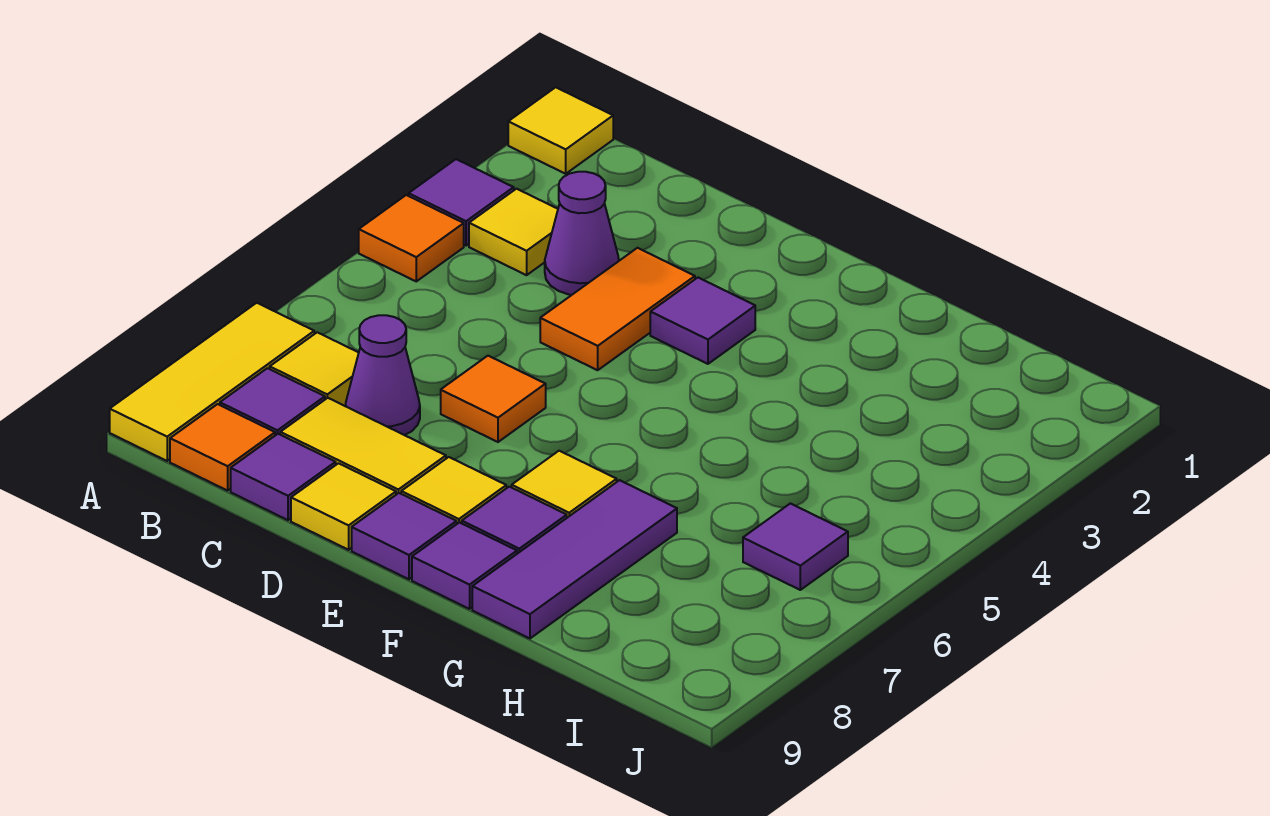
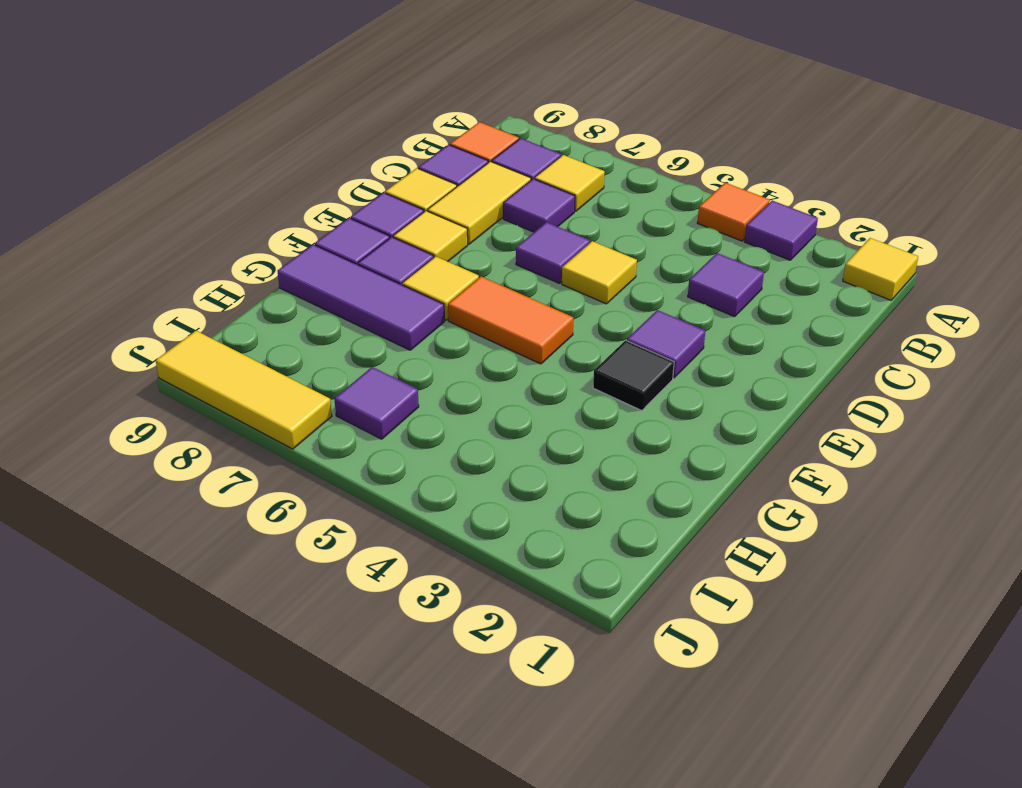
yellow 1x3 tile [110,303,314,461] -> yellow 1x3 tile moved to [156,331,332,449]
yellow 1x1 tile [469,189,558,275] -> yellow 1x1 tile moved to [562,241,637,304]
purple 1x1 cone [545,172,619,295] -> purple 1x1 tile [688,253,764,317]
purple 1x1 cone [346,315,420,435] -> purple 1x1 tile [503,179,575,232]
orange 1x2 tile [540,248,695,370] -> orange 1x2 tile moved to [448,277,573,364]
orange 1x1 tile [441,356,546,442] -> purple 1x1 tile [516,222,590,283]
none -> black 1x1 tile [593,340,674,411]

